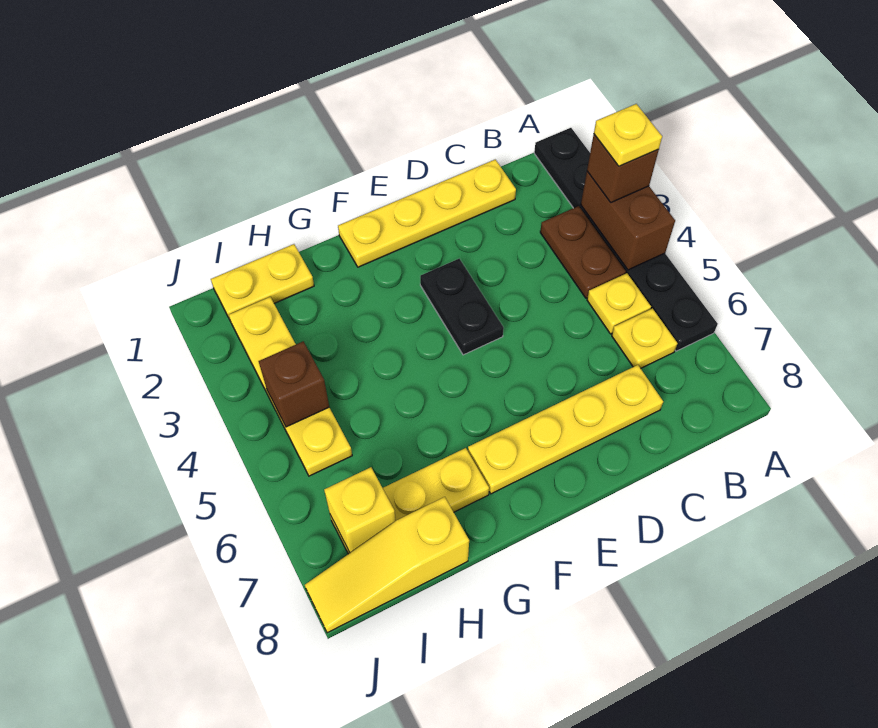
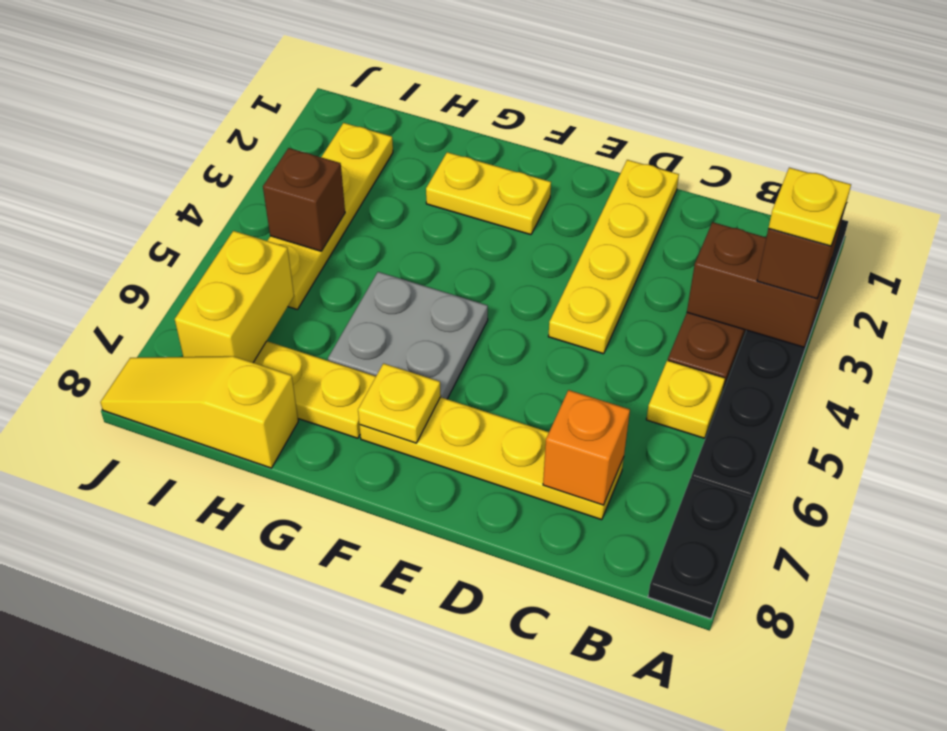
brown 1x2 brick [581,172,675,270] -> brown 1x2 brick turned to [687,222,831,347]
yellow 1x1 plate [612,309,677,368] -> yellow 1x1 plate moved to [358,363,441,443]
yellow 1x4 plate [338,159,516,267] -> yellow 1x4 plate turned to [548,160,679,354]
none -> orange 1x1 brick [543,390,630,505]
black 1x2 plate [420,259,504,355] -> black 1x2 plate moved to [648,478,752,619]
none -> grey 2x2 plate [328,272,488,399]
yellow 1x2 plate [211,244,314,320] -> yellow 1x2 plate moved to [426,152,551,235]
yellow 1x1 brick [324,467,395,553] -> yellow 1x2 brick [175,231,294,363]

